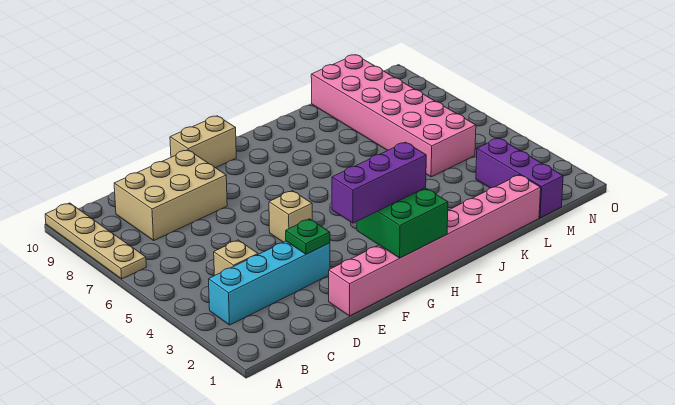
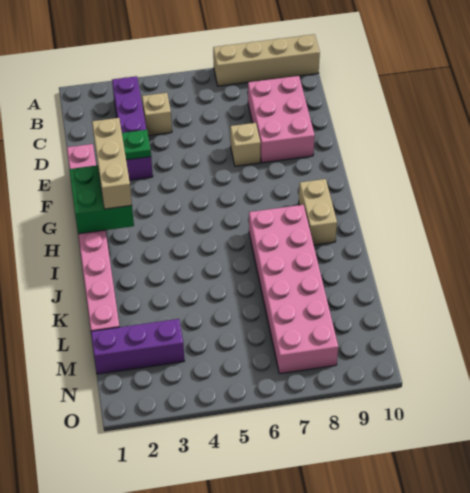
tan 1x4 plate [45,203,146,279] -> tan 1x4 brick [213,34,320,86]
cyan 1x4 brick [209,241,330,325] -> purple 1x4 brick [112,76,153,180]
tan 2x3 brick [114,150,227,240] -> pink 2x3 brick [248,76,315,163]
purple 1x3 brick [332,142,426,223] -> tan 1x3 brick [92,118,132,209]
tan 1x1 brick [269,191,312,242] -> tan 1x1 brick moved to [230,123,261,166]
tan 1x2 brick [170,116,236,168] -> tan 1x2 brick moved to [299,179,337,245]
pink 2x6 brick [311,55,476,177] -> pink 2x6 brick turned to [249,205,338,374]

